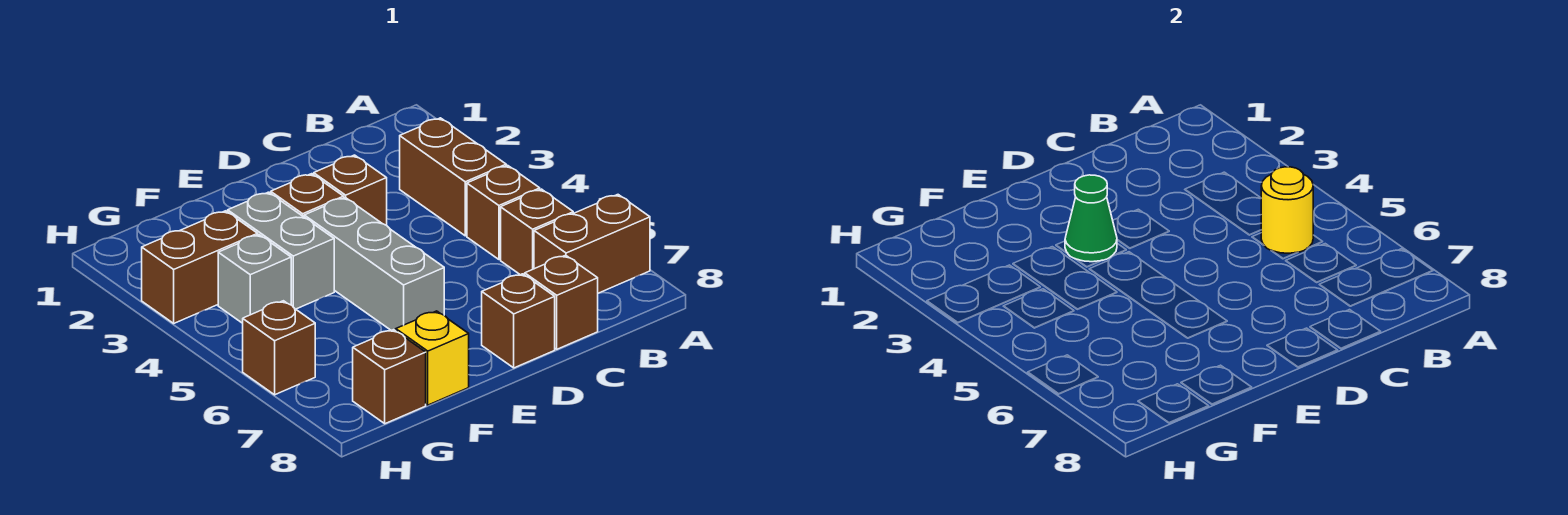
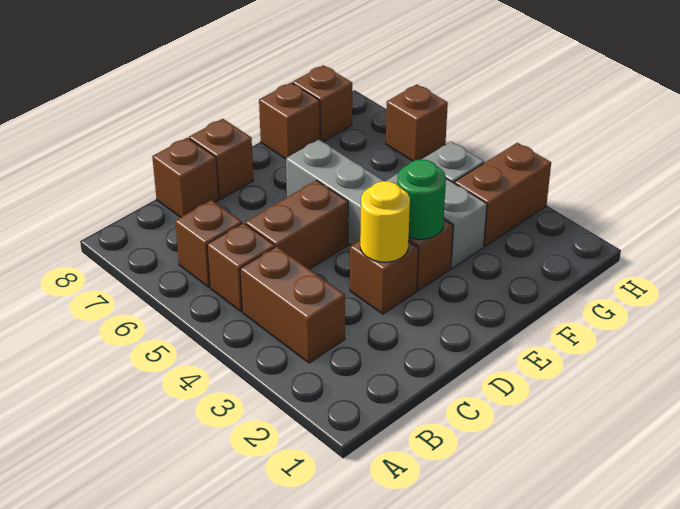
brown 1x2 brick [534,195,650,293] -> brown 1x2 brick moved to [245,181,348,269]
yellow 1x1 round brick [1261,167,1313,253] -> yellow 1x1 round brick moved to [360,181,410,262]
green 1x1 cone [1065,175,1117,262] -> green 1x1 round brick [397,160,446,239]
yellow 1x1 brick [396,311,469,405] -> brown 1x1 brick [259,83,320,159]

